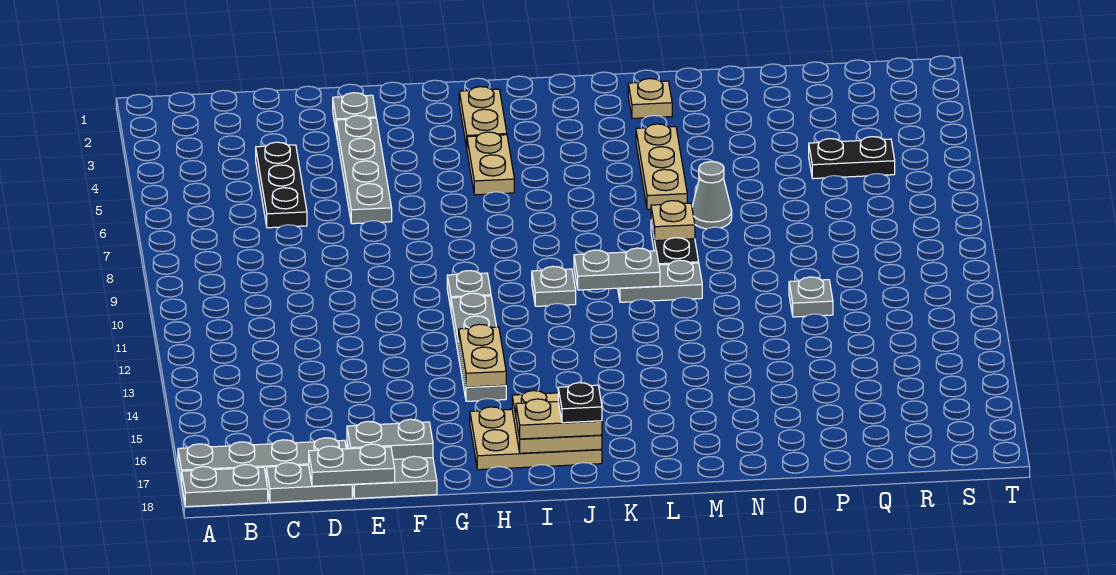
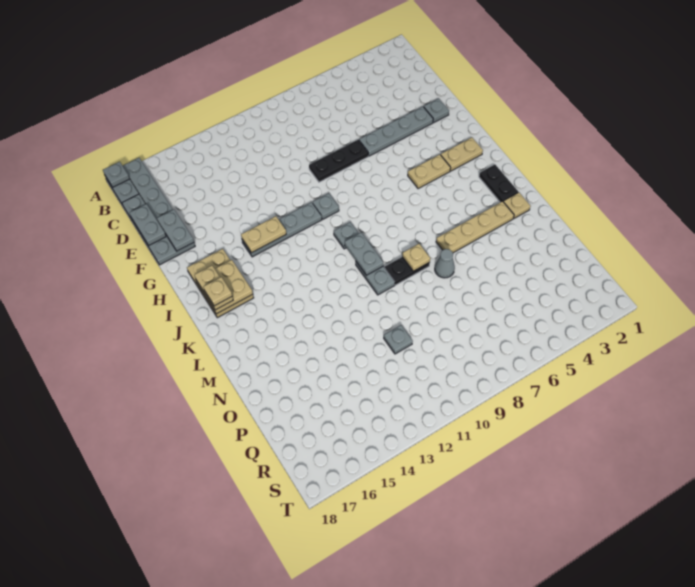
none -> grey 1x1 plate [103,162,129,187]
black 1x3 plate [256,142,307,228] -> black 1x3 plate moved to [309,140,368,182]
black 1x1 plate [558,383,602,423] -> tan 1x1 plate [204,277,232,306]
tan 1x3 plate [636,124,687,209] -> tan 1x4 plate [436,201,514,253]
black 1x2 plate [809,137,895,179] -> black 1x2 plate moved to [479,165,518,202]

